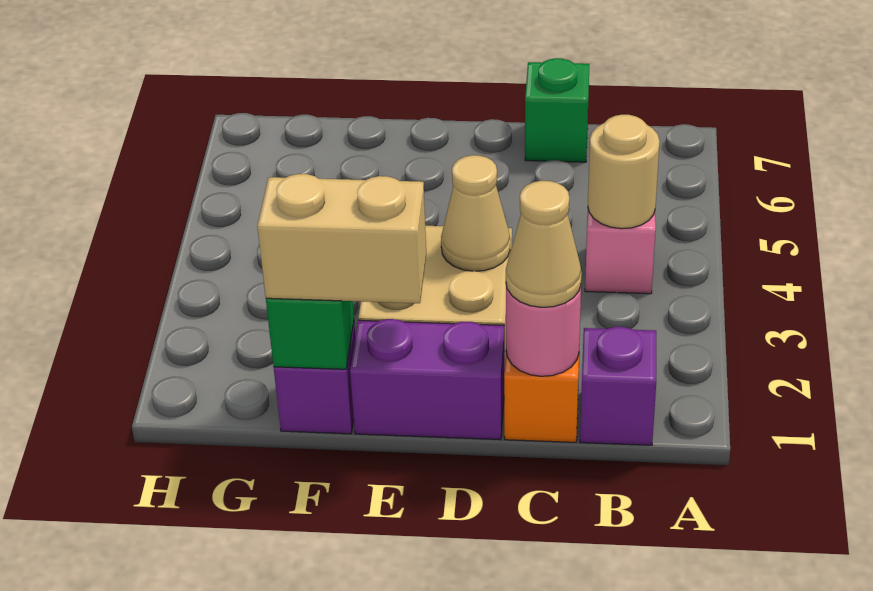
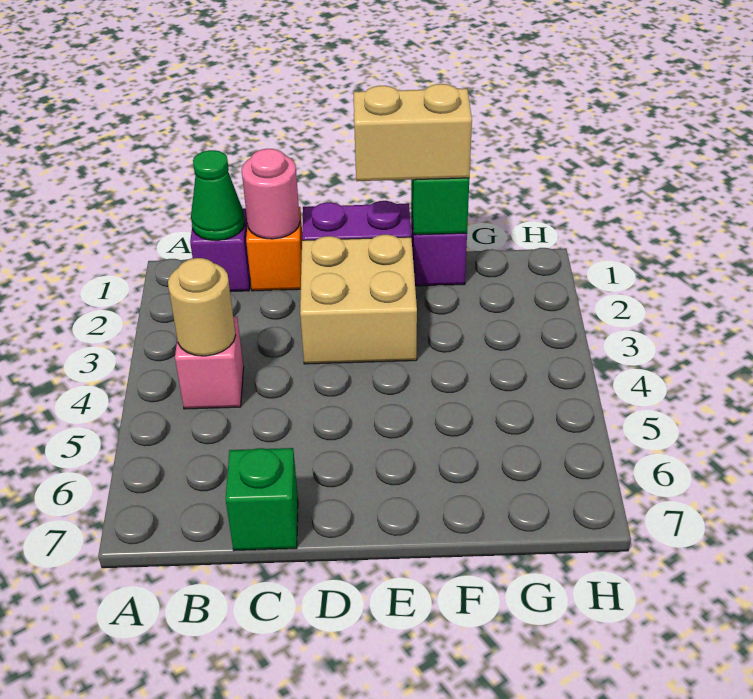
none -> green 1x1 cone [191,150,245,241]
tan 1x1 cone [506,181,582,307] -> none
tan 1x1 cone [441,155,510,271] -> none

